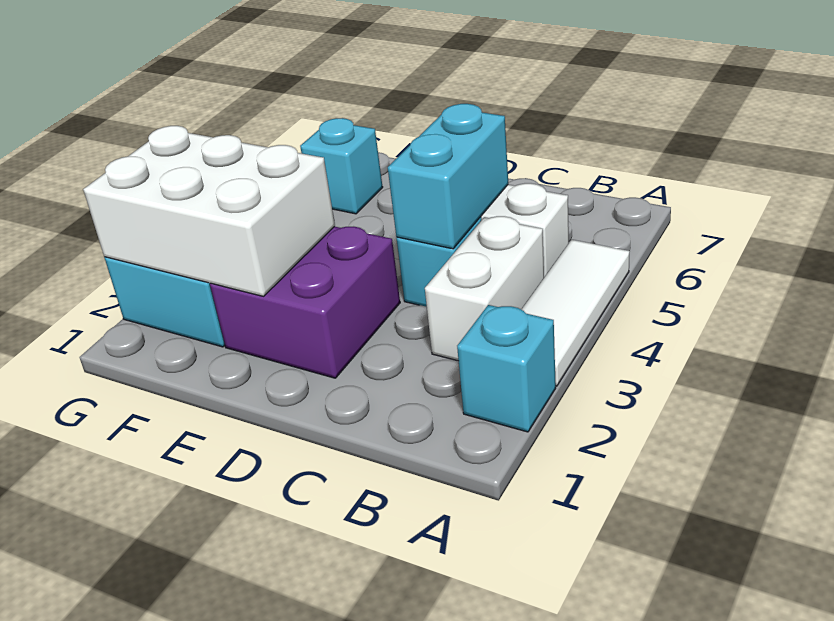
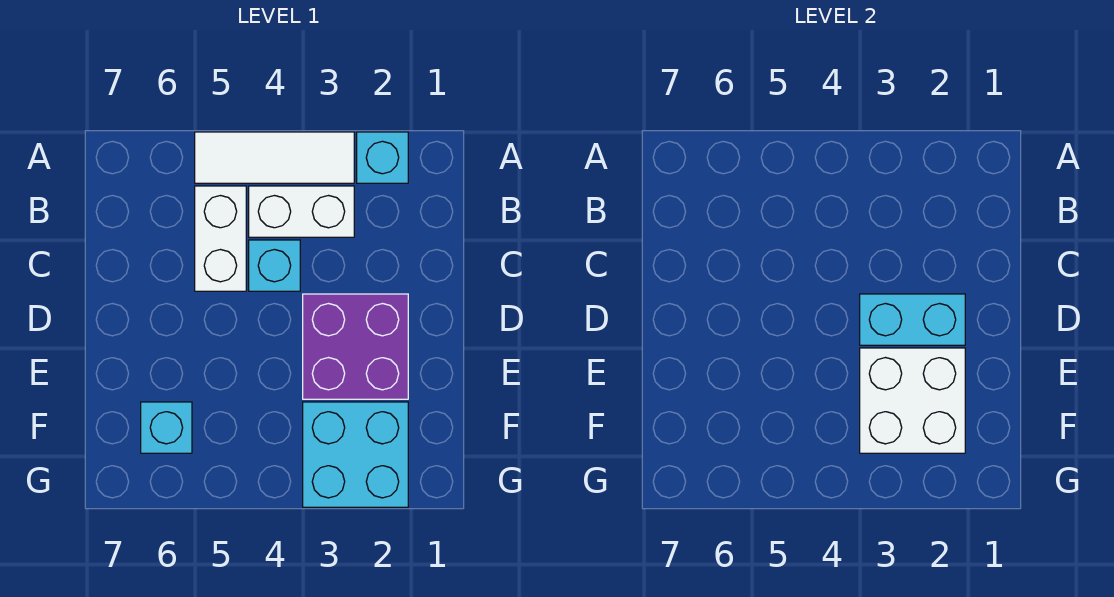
cyan 1x2 brick [388,104,508,249] -> cyan 1x2 brick moved to [860,294,965,345]
white 2x3 brick [83,126,335,296] -> white 2x2 brick [860,348,965,453]

